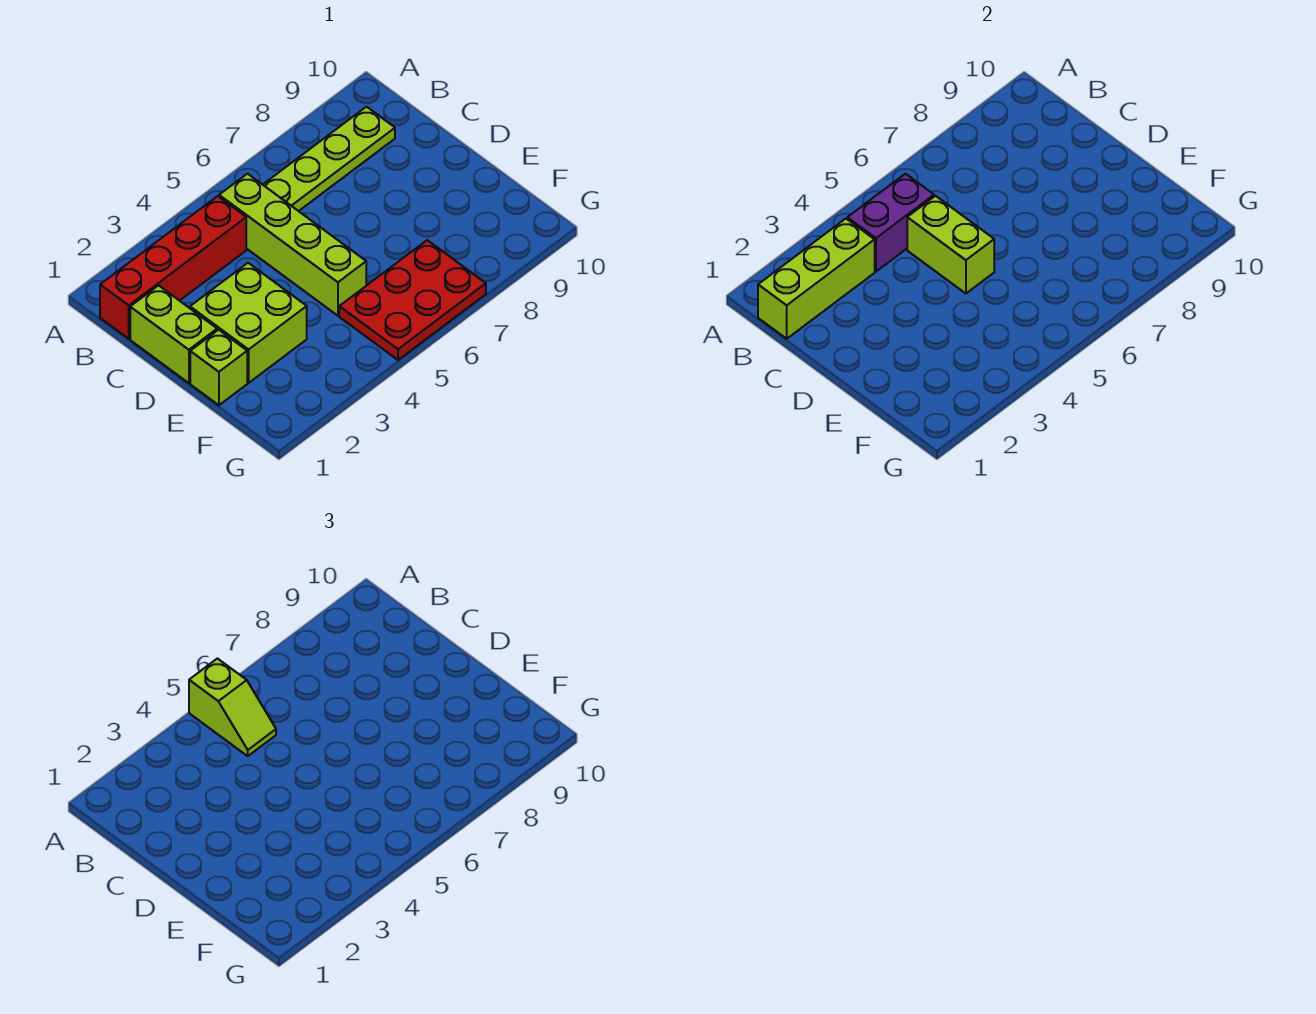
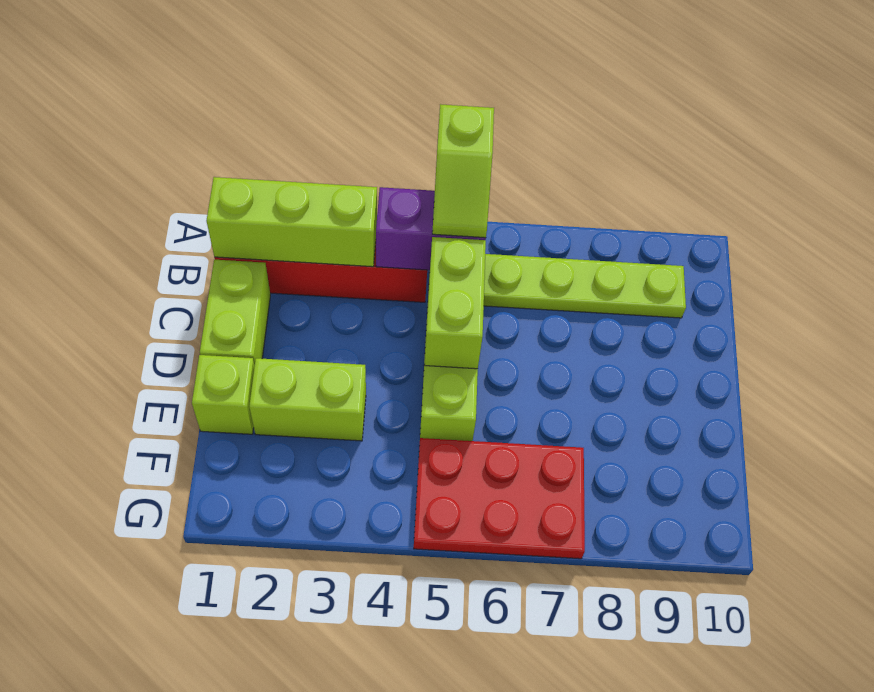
lime 2x2 brick [190,263,307,383] -> lime 1x2 brick [249,358,366,441]

